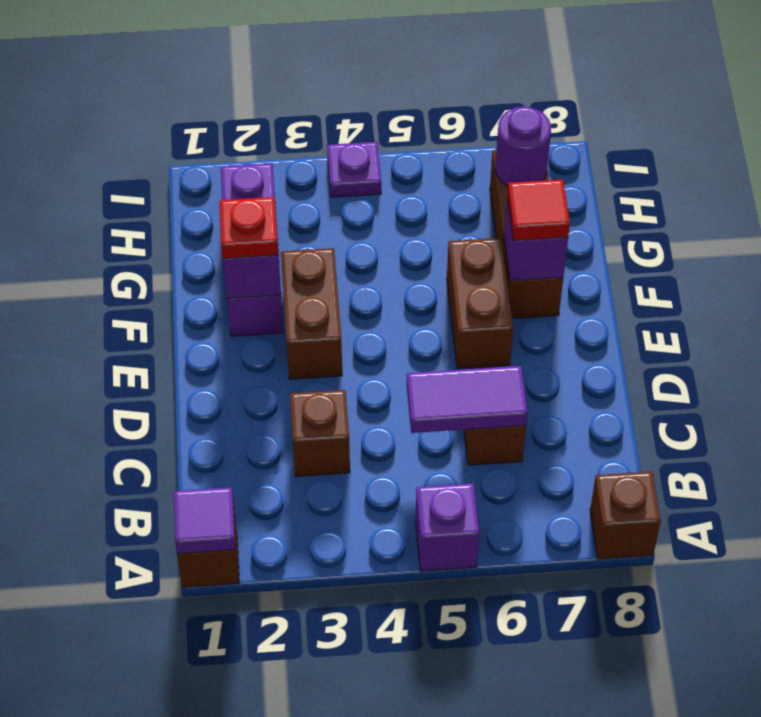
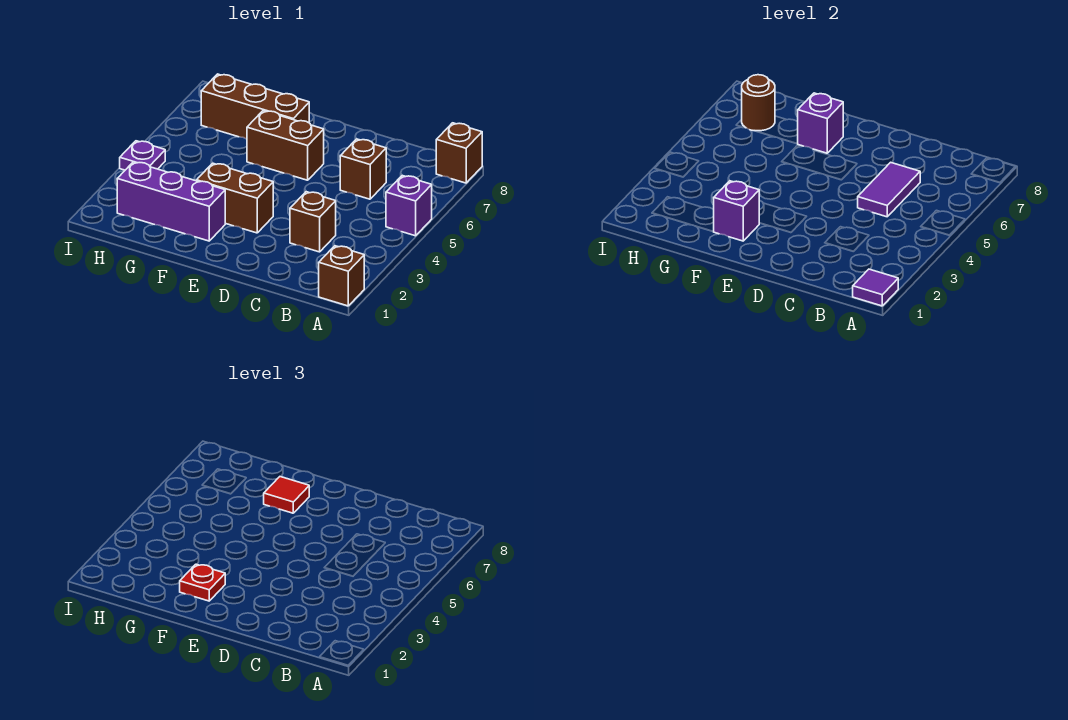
purple 1x1 round brick [495,107,551,186] -> brown 1x1 round brick [742,75,775,131]

